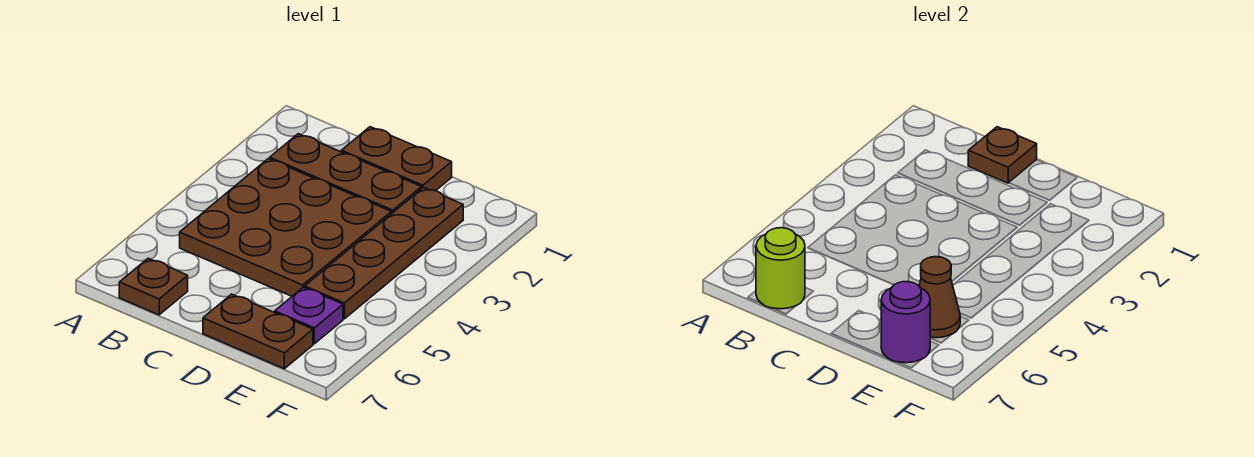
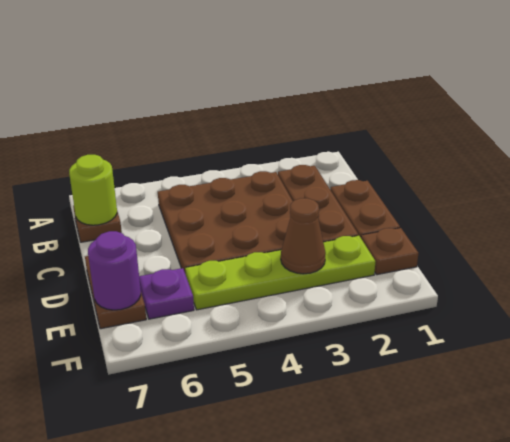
brown 1x1 plate [968,127,1037,183] -> brown 1x1 plate moved to [361,228,419,275]
brown 1x4 plate [305,188,463,319] -> lime 1x4 plate [185,236,375,310]
brown 1x1 cone [919,257,960,338] -> brown 1x1 cone moved to [281,198,326,274]

